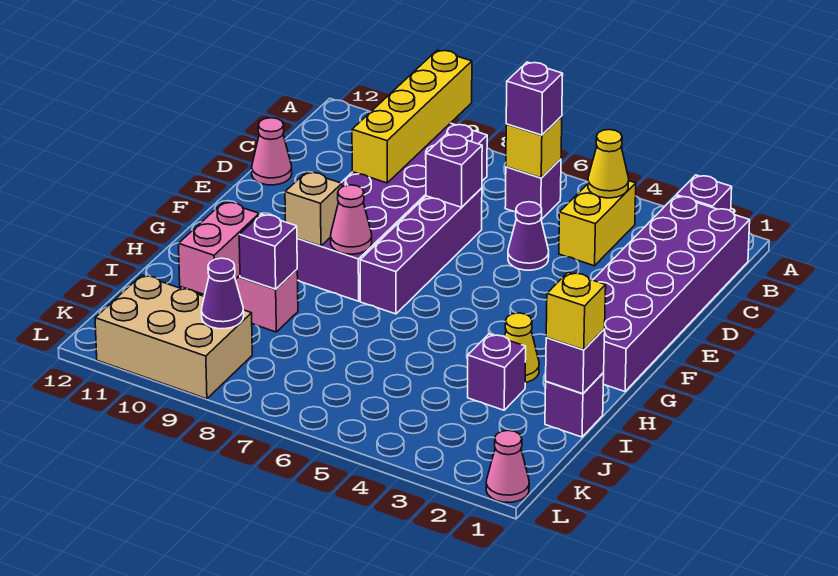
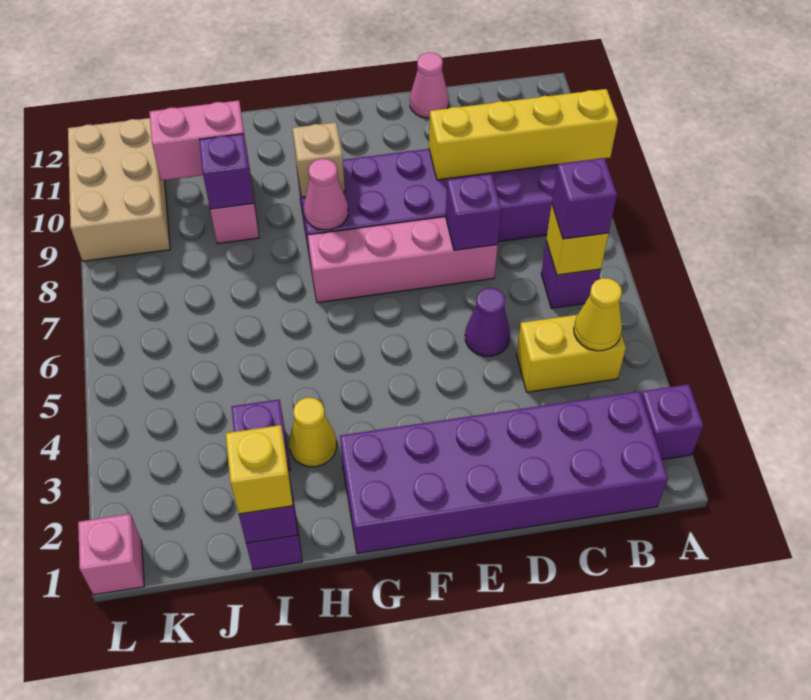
purple 1x4 brick [360,188,482,314] -> pink 1x4 brick [308,217,498,303]
purple 1x1 cone [201,258,244,329] -> none
pink 1x1 cone [486,430,529,502] -> pink 1x1 brick [78,514,144,595]

